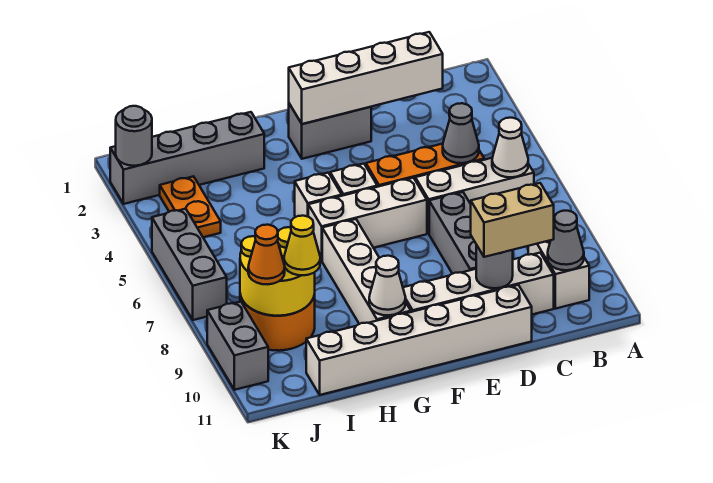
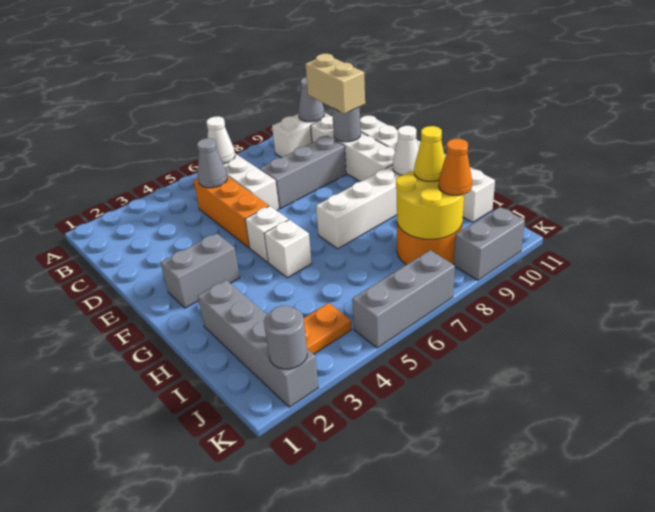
white 1x4 brick [289,32,443,124] -> none
grey 1x2 brick [289,104,371,159] -> grey 1x2 brick turned to [161,233,240,308]
white 1x3 brick [308,178,427,261] -> none

